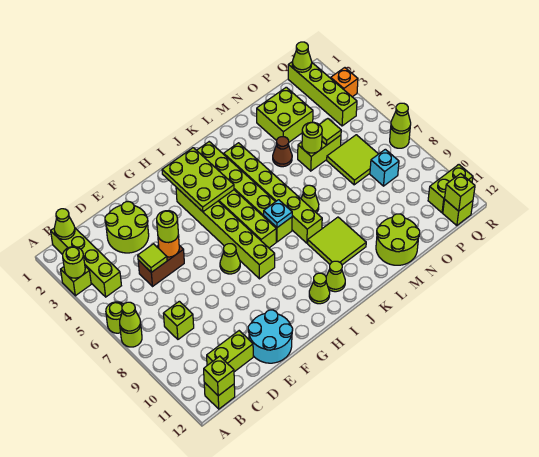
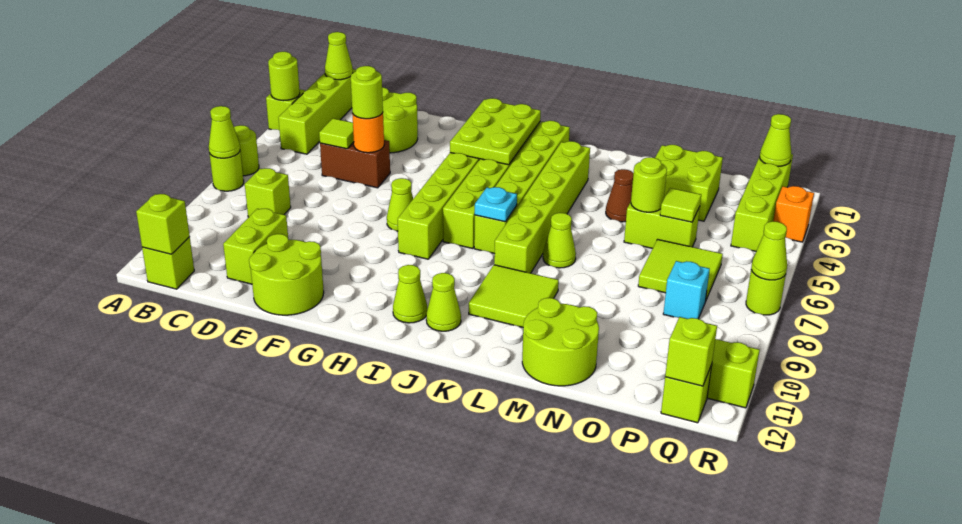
lime 1x2 brick [207,331,253,372] -> lime 1x2 brick turned to [223,209,288,284]
cyan 2x2 round brick [248,310,293,363] -> lime 2x2 round brick [249,234,324,315]

